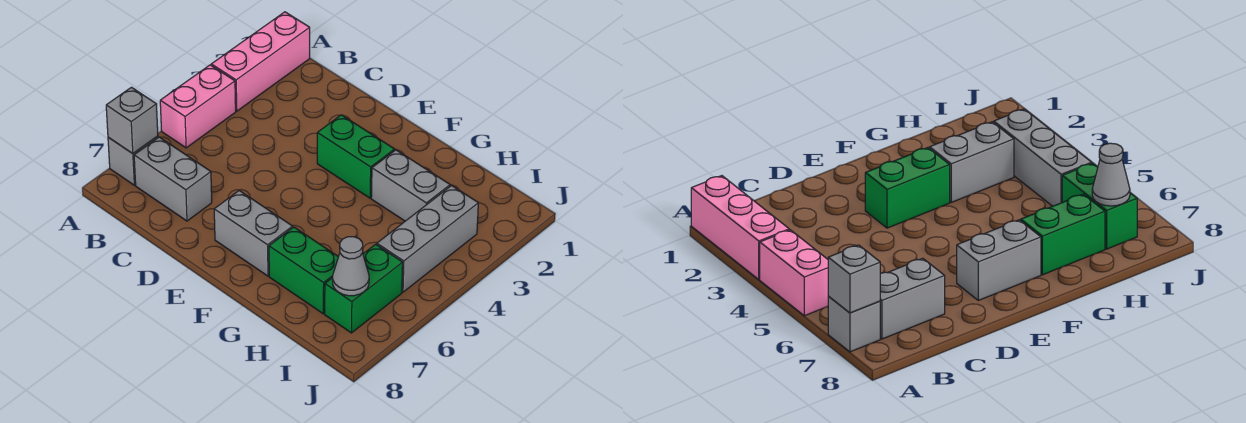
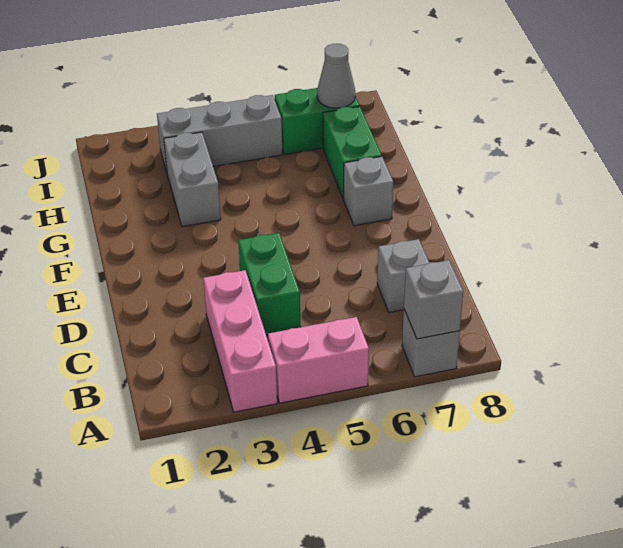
pink 1x3 brick [211,12,310,111] -> pink 1x3 brick turned to [203,270,277,412]
grey 1x2 brick [134,137,212,221] -> grey 1x1 brick [377,239,429,313]
green 1x2 brick [317,115,395,198] -> green 1x2 brick moved to [238,233,301,336]
grey 1x2 brick [214,191,293,276] -> grey 1x1 brick [344,156,393,226]

